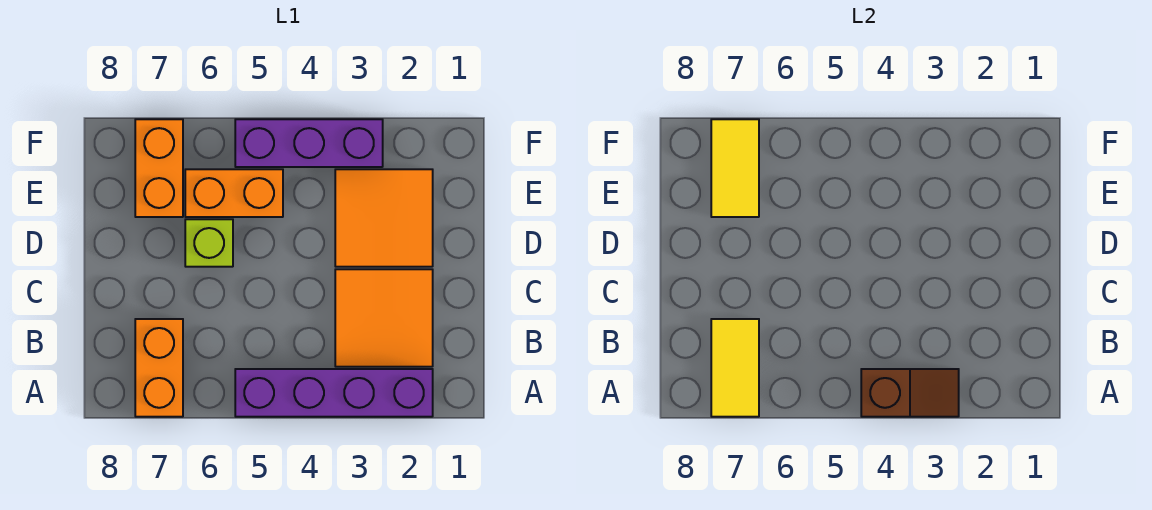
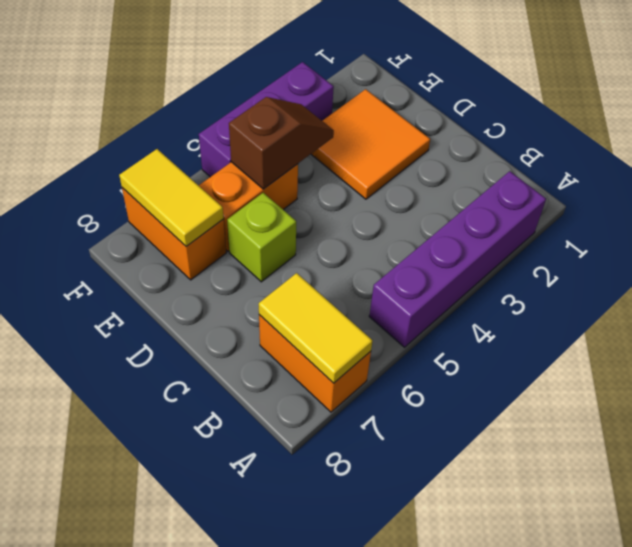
brown 1x2 slope [861,369,959,417] -> brown 1x2 slope moved to [229,97,334,189]
orange 2x2 tile [335,269,433,367] -> none

